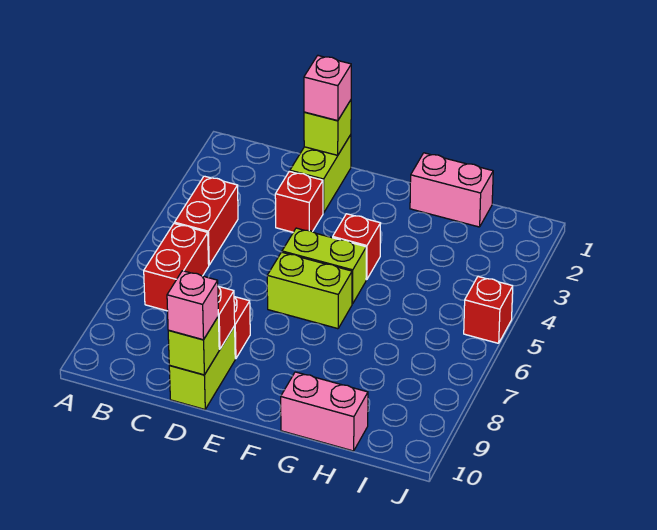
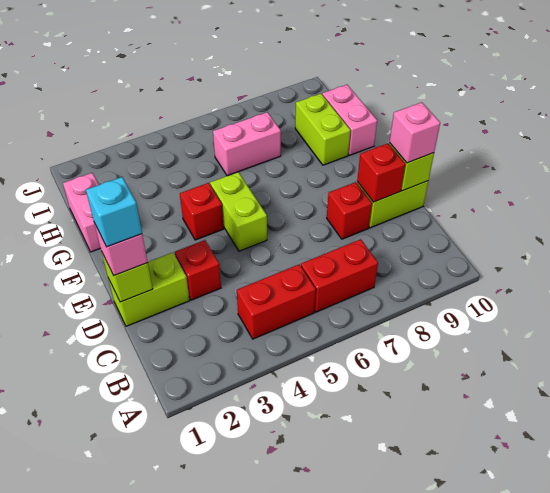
none -> cyan 1x1 brick [86,177,142,247]
lime 1x2 brick [267,252,352,329] -> lime 1x2 brick moved to [295,94,350,165]
none -> pink 1x2 brick [213,112,281,176]
red 1x1 brick [464,277,513,343] -> none

